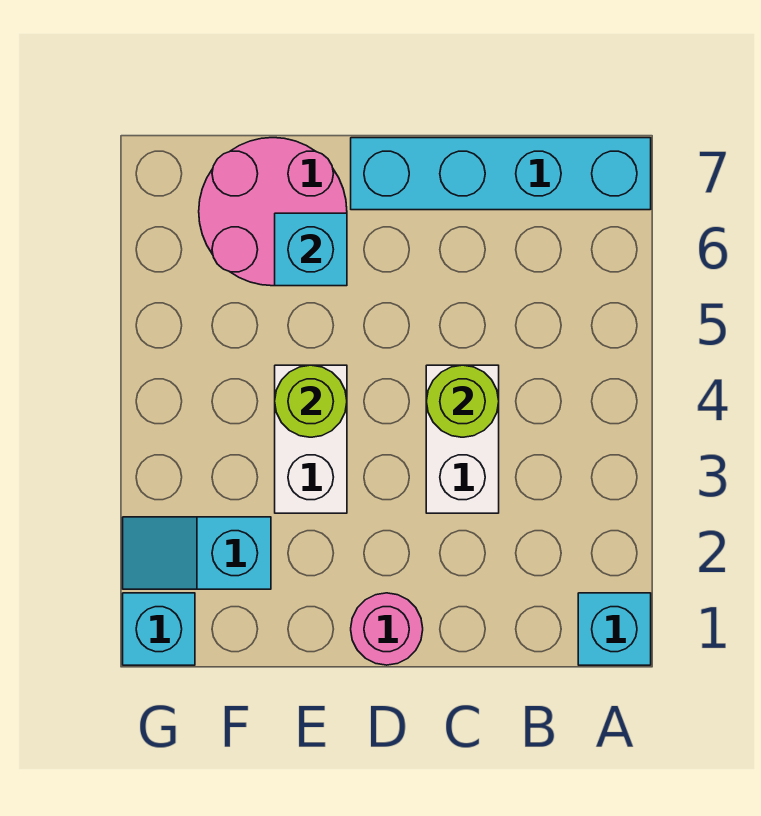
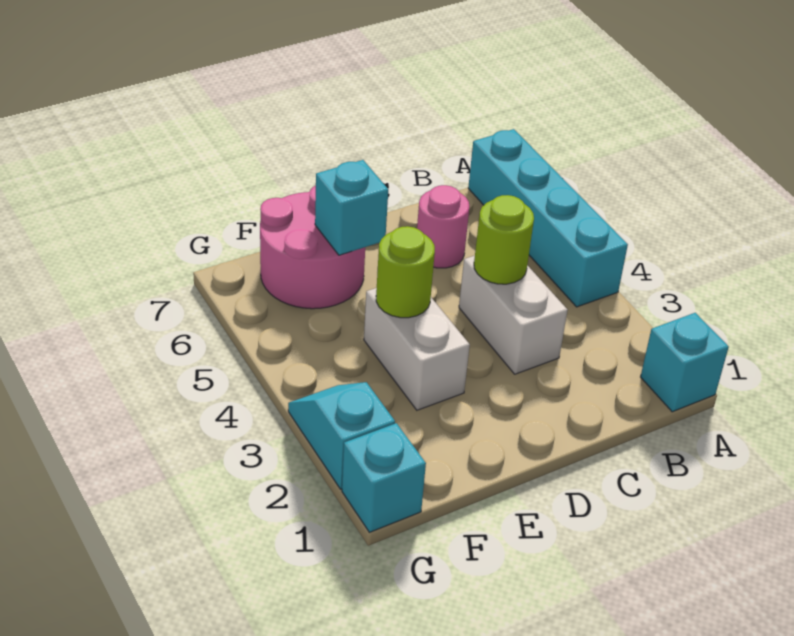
cyan 1x4 brick [351,138,651,210] -> cyan 1x4 brick turned to [468,129,628,307]
pink 1x1 round brick [351,593,423,665] -> pink 1x1 round brick moved to [417,185,469,268]
cyan 1x2 slope [123,517,271,589] -> cyan 1x2 slope turned to [288,382,395,489]

